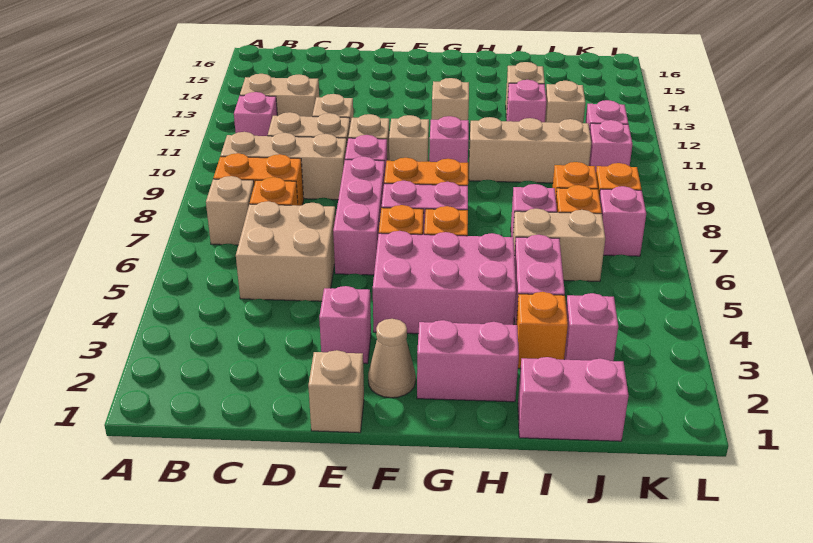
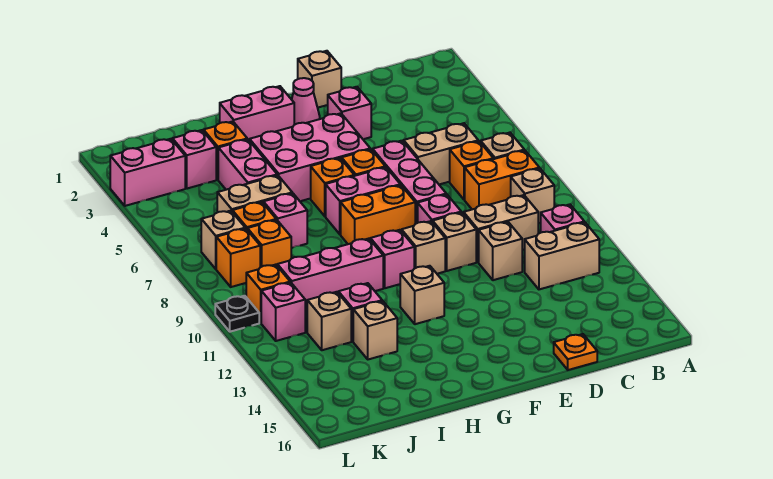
tan 1x3 brick [221,132,347,200] -> tan 1x1 brick [511,168,554,223]
tan 2x2 brick [236,201,336,301] -> tan 1x2 brick [404,123,478,184]
none -> orange 1x1 plate [554,334,597,370]
tan 1x1 cone [368,319,416,398] -> pink 1x1 cone [292,78,320,125]
tan 1x3 brick [469,117,591,183] -> pink 1x3 brick [277,239,383,311]
pink 1x2 brick [518,357,629,441] -> pink 1x2 brick moved to [110,139,185,206]
pink 1x1 brick [599,186,646,256] -> tan 1x1 brick [201,211,245,269]
pink 1x1 brick [589,120,633,171] -> orange 1x1 brick [246,265,290,323]
none -> black 1x1 plate [215,296,259,332]

